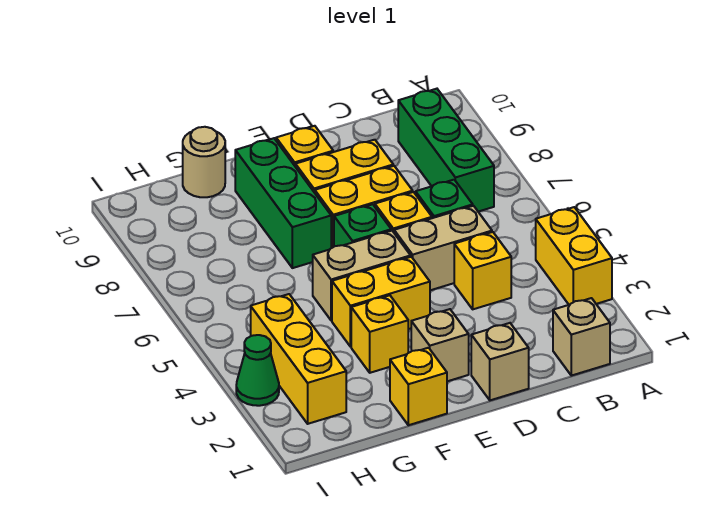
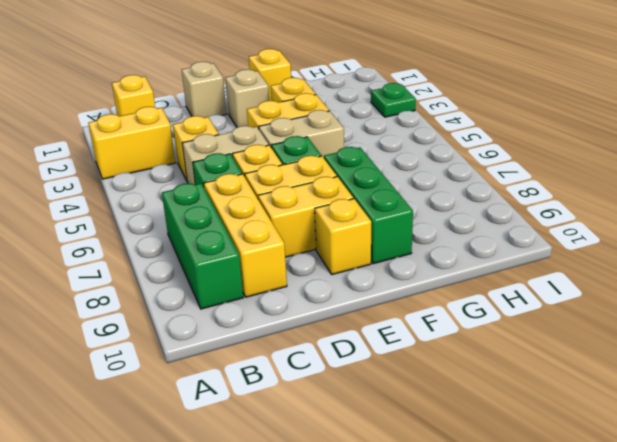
yellow 1x2 brick [536,207,612,305] -> yellow 1x2 brick turned to [88,107,176,179]
tan 1x1 brick [553,298,610,376] -> yellow 1x1 brick [112,75,155,116]
tan 1x1 round brick [183,127,225,197] -> none
yellow 1x3 brick [251,294,346,424] -> yellow 1x3 brick moved to [204,174,287,297]
green 1x1 cone [236,335,279,406] -> green 1x1 plate [371,83,416,117]

